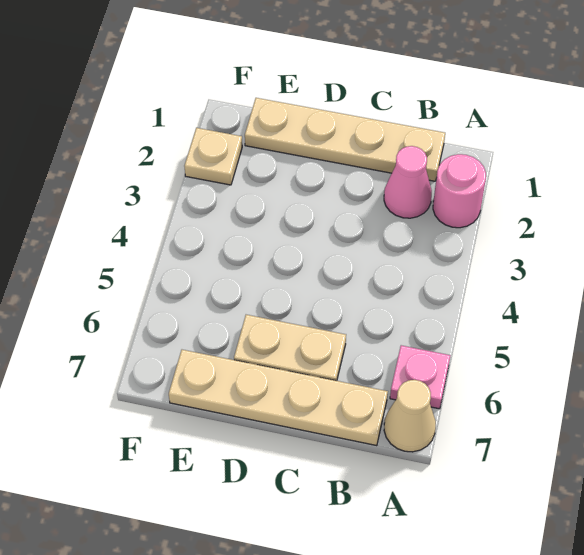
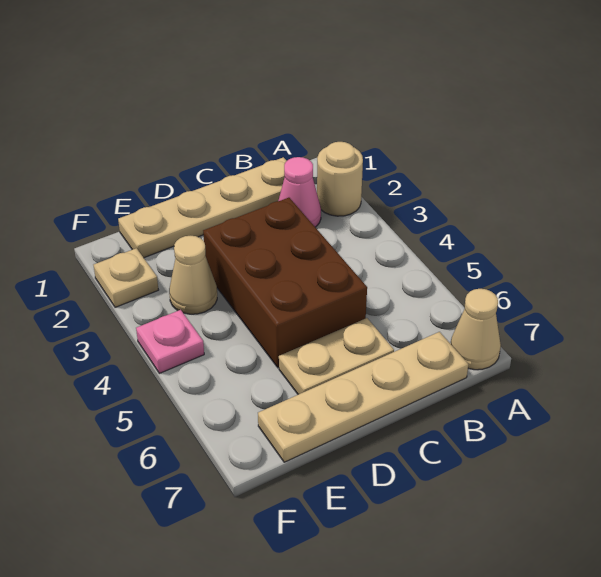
pink 1x1 round brick [433,154,486,228] -> tan 1x1 round brick [317,142,363,216]
pink 1x1 plate [390,345,450,409] -> pink 1x1 plate moved to [136,310,204,373]
none -> brown 2x3 brick [203,198,367,368]
none -> tan 1x1 cone [169,236,217,314]

